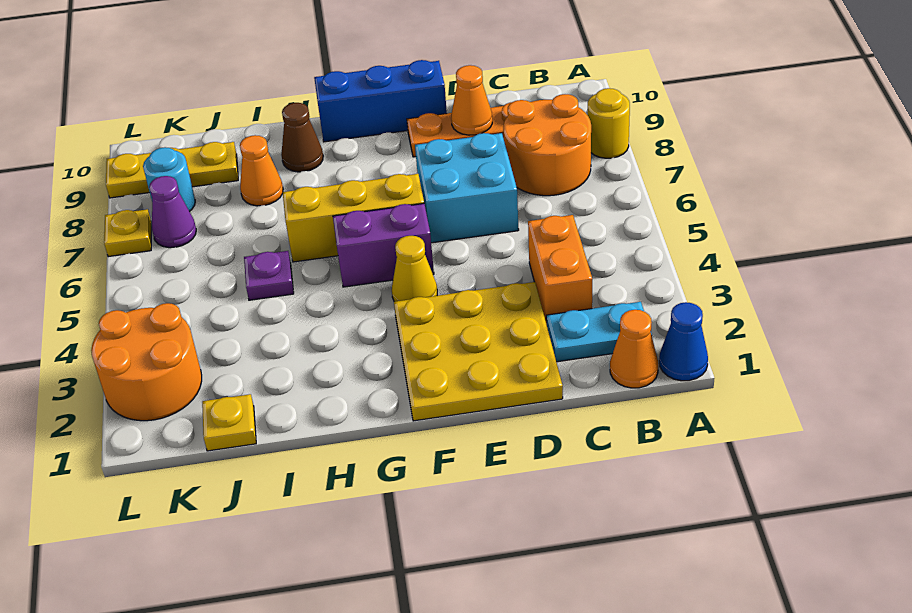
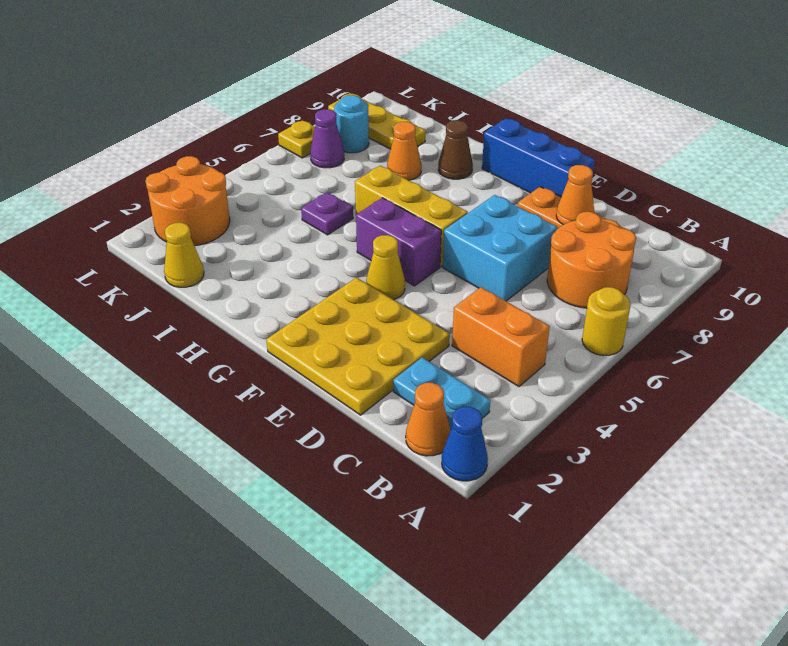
yellow 1x1 round brick [587,88,630,158] -> yellow 1x1 round brick moved to [582,287,631,356]
orange 1x2 brick [528,215,592,324] -> orange 1x2 brick turned to [452,287,550,387]
yellow 1x1 plate [202,394,256,451] -> yellow 1x1 cone [164,223,204,287]

